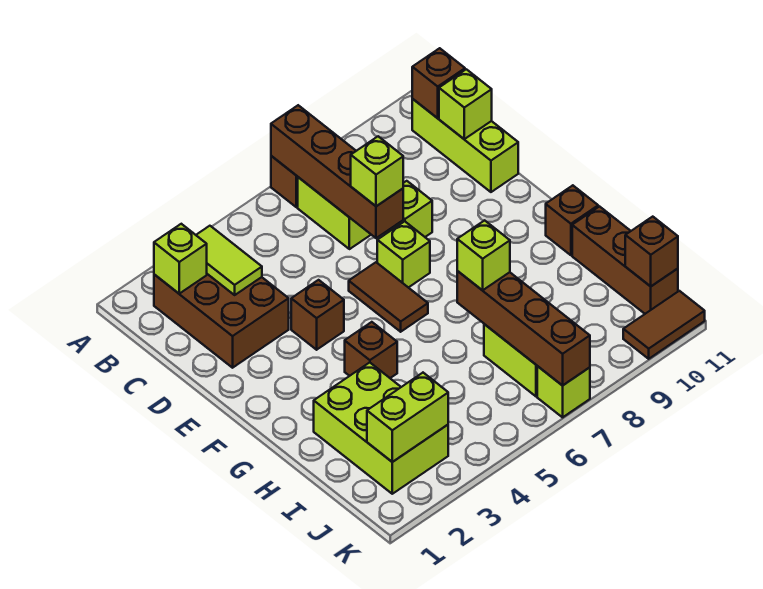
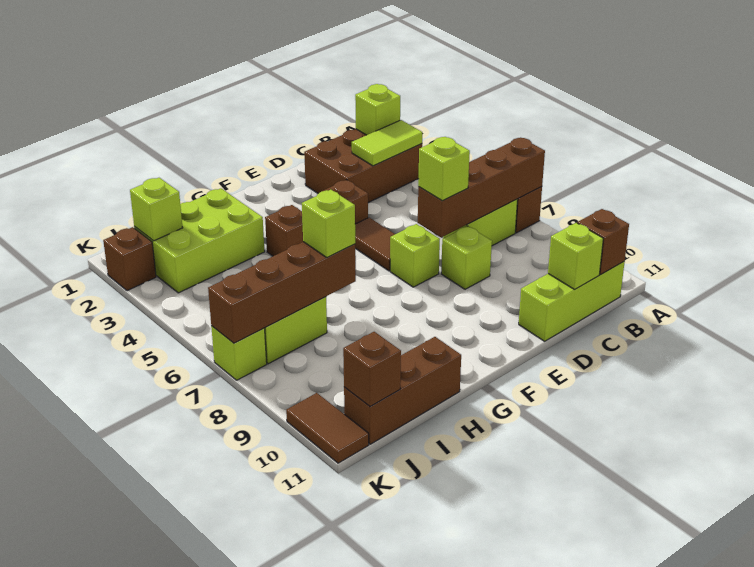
brown 1x2 tile [349,262,428,332] -> brown 1x2 tile turned to [355,218,395,271]
brown 1x1 brick [546,185,598,255] -> brown 1x1 brick moved to [103,227,156,291]
lime 1x2 brick [367,373,448,462] -> lime 1x1 brick [130,178,183,241]

